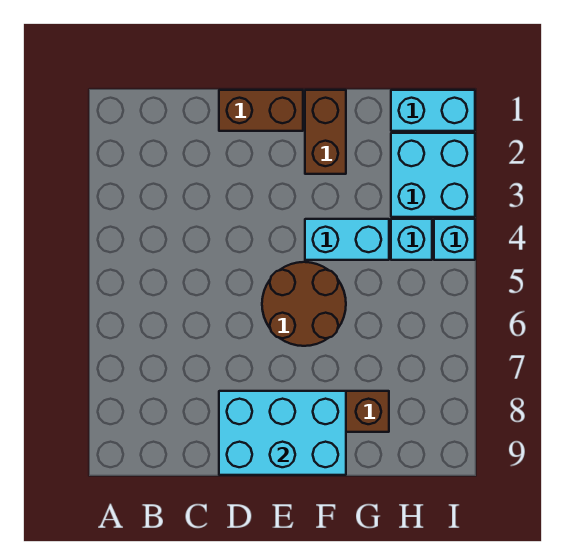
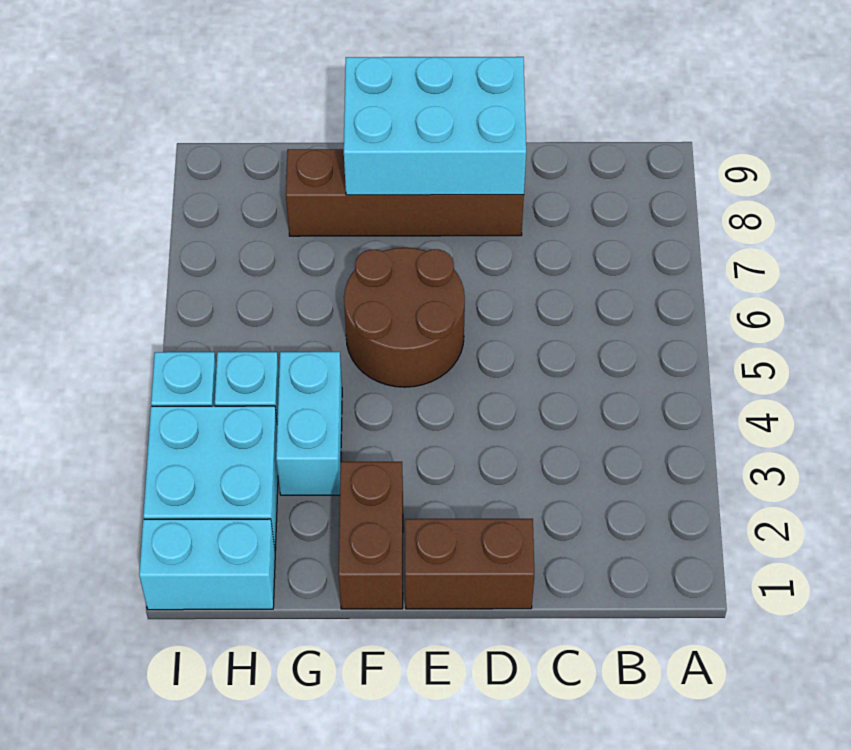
cyan 1x2 brick [305,219,389,260] -> cyan 1x2 brick turned to [276,352,342,495]

